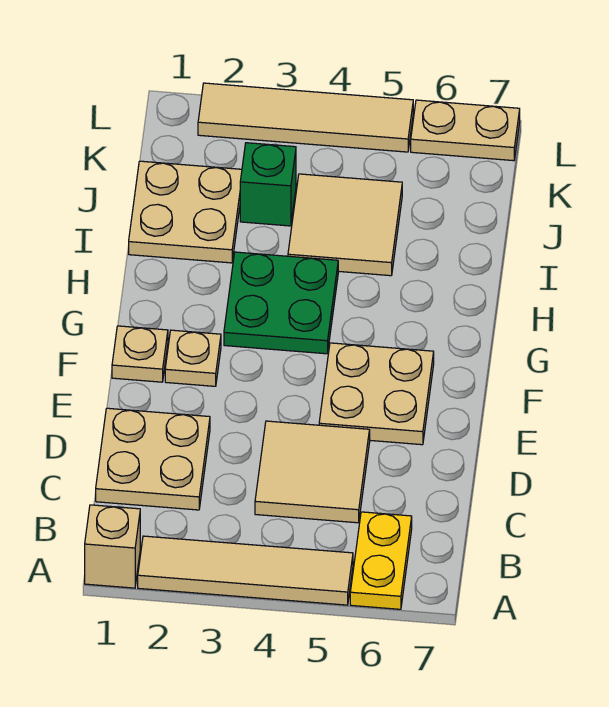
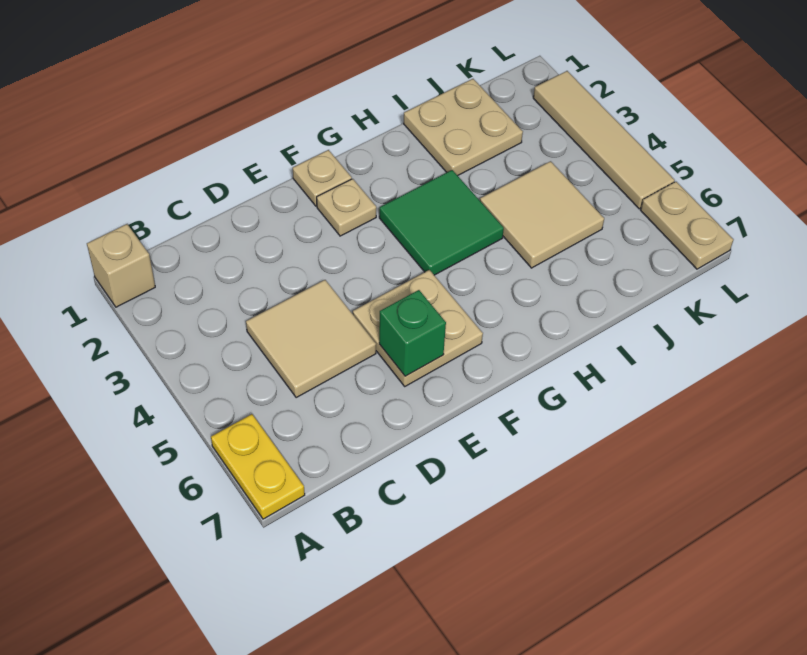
tan 1x4 tile [138,536,353,605] -> none
yellow 1x2 plate [350,512,412,609] -> yellow 1x2 plate turned to [211,414,305,519]
tan 2x2 plate [96,408,210,510] -> none
green 2x2 plate [224,252,338,354] -> green 2x2 tile [379,170,504,275]
green 1x1 brick [240,143,296,226] -> green 1x1 brick moved to [379,290,446,376]

